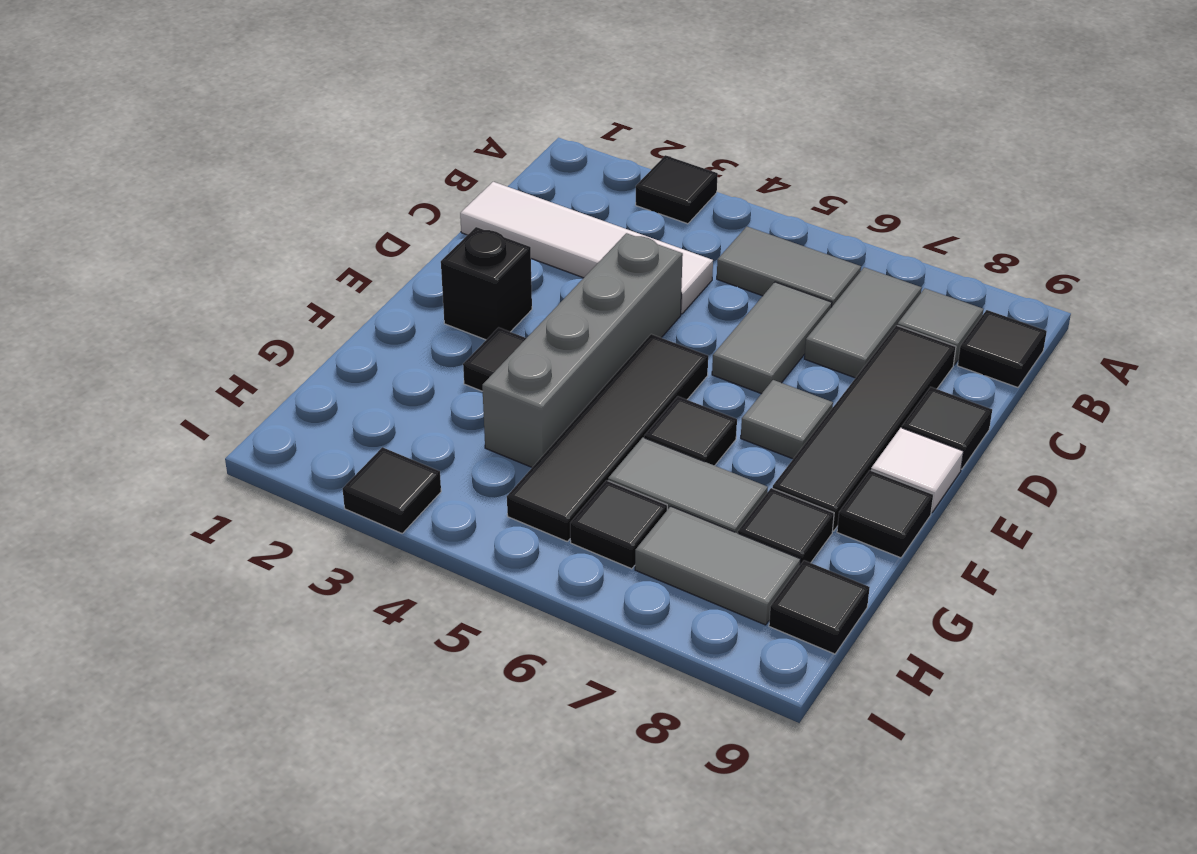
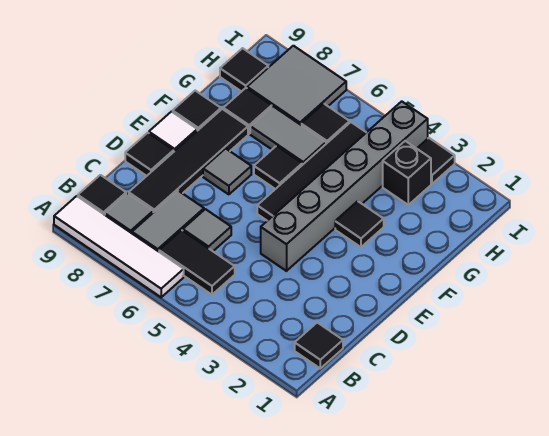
black 1x1 tile [636,155,718,224] -> black 1x1 tile moved to [295,323,343,368]
grey 1x2 tile [717,227,861,306] -> black 1x2 tile [159,230,235,295]
white 1x4 tile [460,182,713,314] -> white 1x4 tile moved to [54,196,184,297]
grey 1x2 tile [712,282,832,394] -> grey 1x1 tile [183,209,231,251]
grey 1x4 brick [482,233,683,467] -> grey 1x6 brick [261,101,428,271]
black 1x1 brick [441,227,532,340] -> black 1x1 brick moved to [383,141,431,205]
grey 1x2 tile [635,506,801,625] -> grey 2x2 tile [247,46,346,125]

